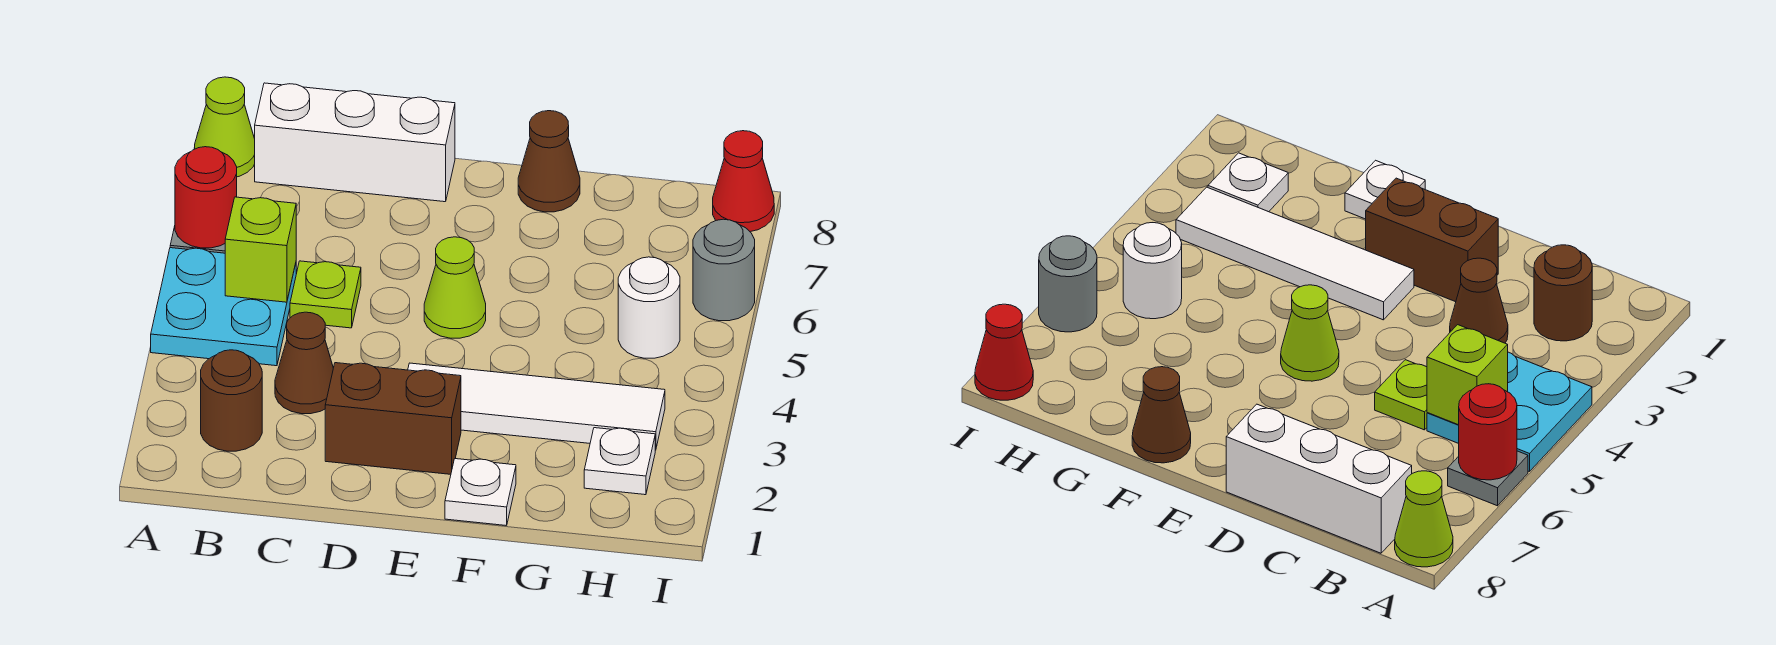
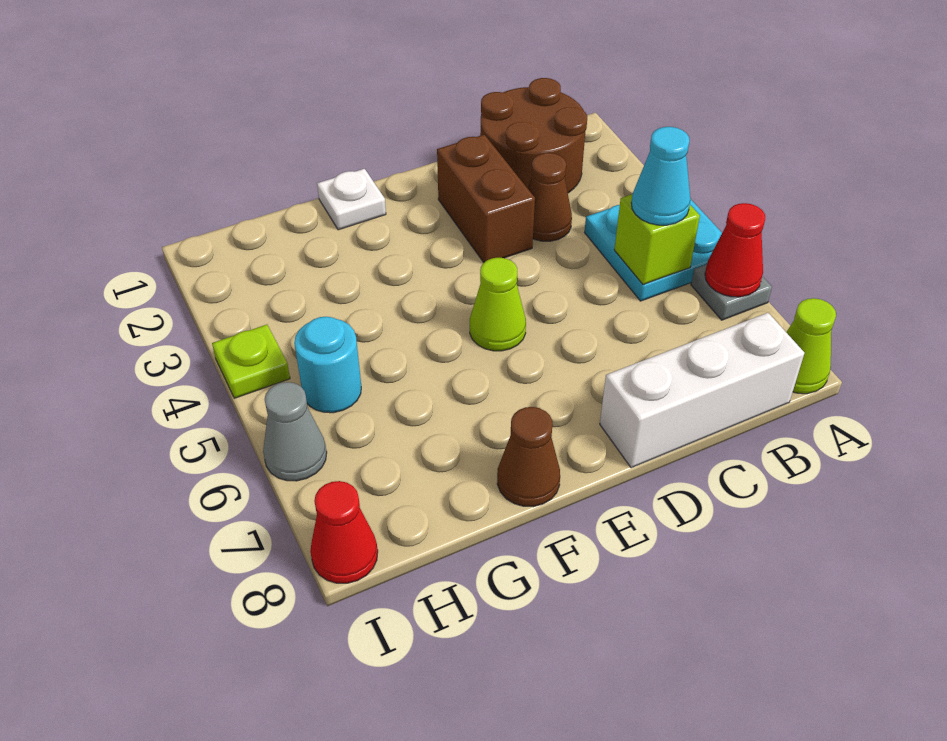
red 1x1 round brick [175,147,237,248] -> red 1x1 cone [705,203,765,297]
brown 1x1 round brick [201,350,262,451] -> brown 2x2 round brick [480,78,587,193]
none -> cyan 1x1 cone [631,127,690,225]
lime 1x1 plate [290,261,361,328] -> lime 1x1 plate moved to [212,325,290,398]
brown 1x2 brick [325,363,461,474] -> brown 1x2 brick turned to [437,135,535,262]
white 1x4 tile [408,363,665,450] -> none
white 1x1 plate [584,428,655,495] -> none
white 1x1 round brick [618,257,680,358] -> cyan 1x1 round brick [294,317,361,413]
grey 1x1 round brick [693,219,755,321] -> grey 1x1 cone [263,382,327,481]

